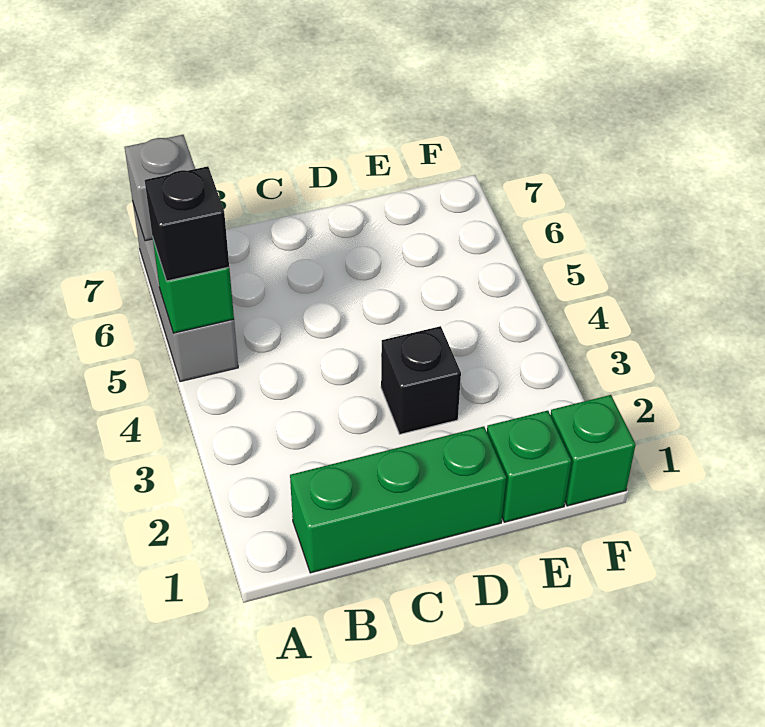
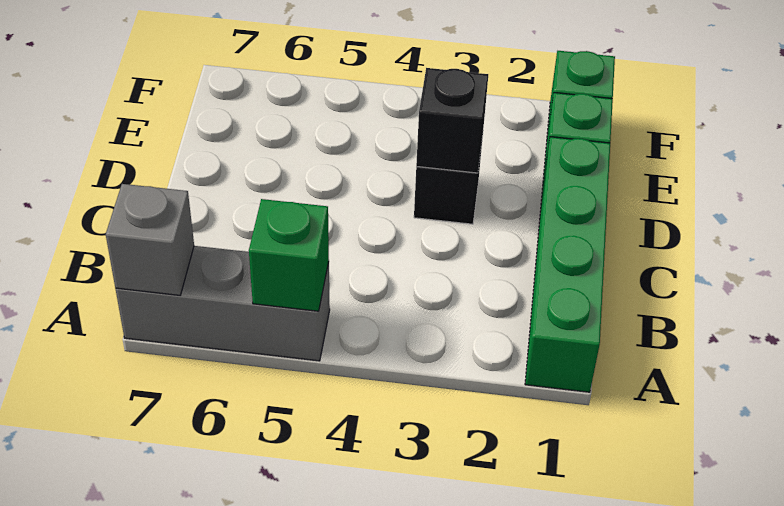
black 1x1 brick [145,166,229,281] -> black 1x1 brick moved to [416,68,488,173]
green 1x3 brick [290,426,506,573] -> green 1x4 brick [525,137,610,392]

